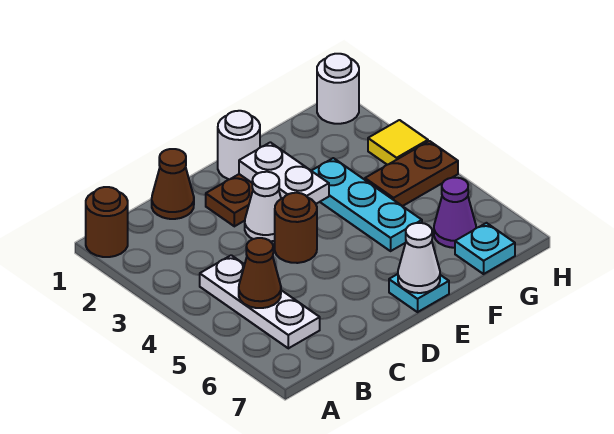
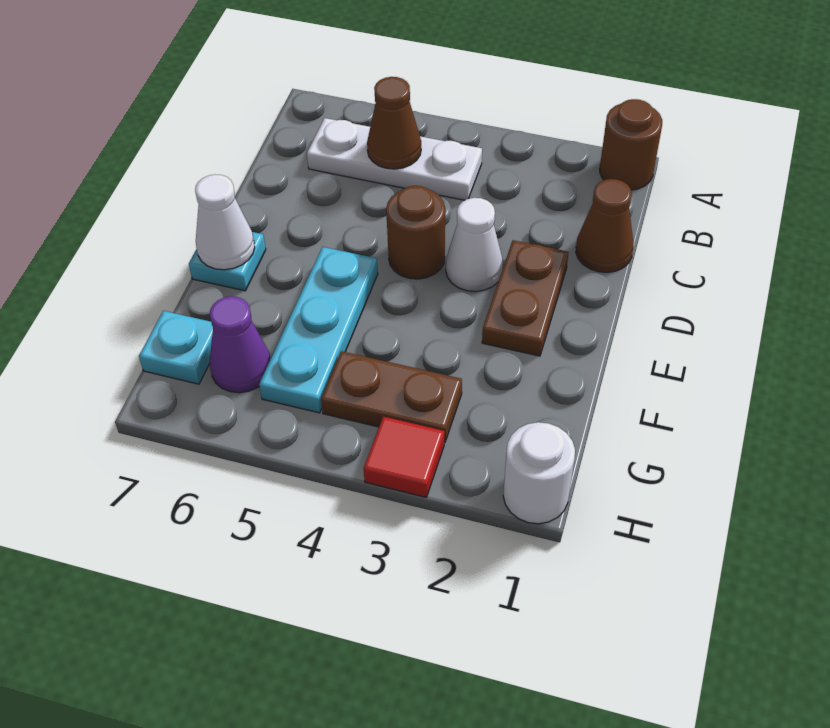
white 1x1 round brick [218,111,260,179] -> none
white 1x2 plate [239,142,329,204] -> none
cyan 1x3 plate [312,158,422,251] -> cyan 1x3 plate turned to [259,247,378,413]
brown 1x2 plate [365,141,458,206] -> brown 1x2 plate turned to [321,351,462,443]
yellow 1x1 tile [368,120,428,165] -> red 1x1 tile [363,416,444,497]

